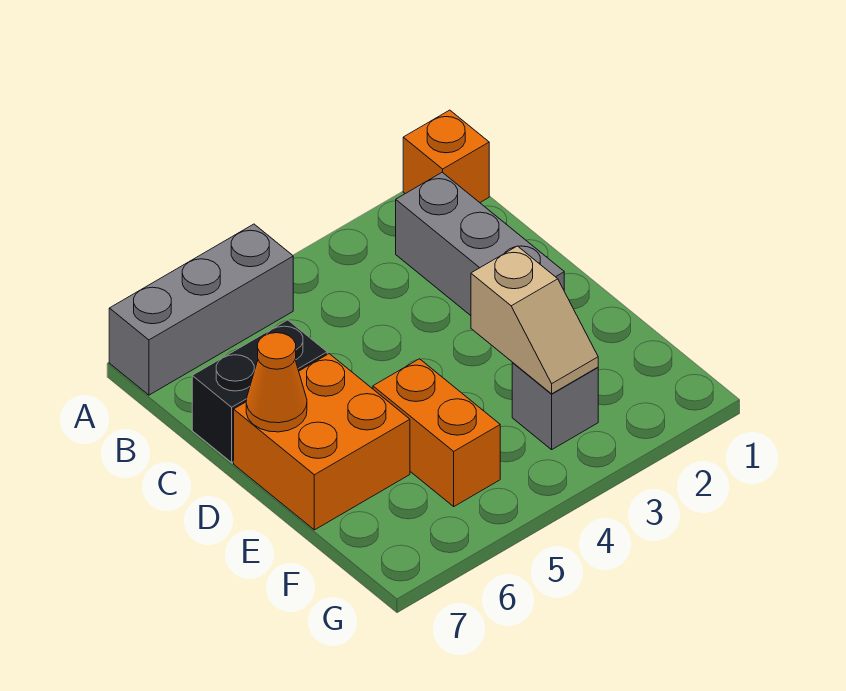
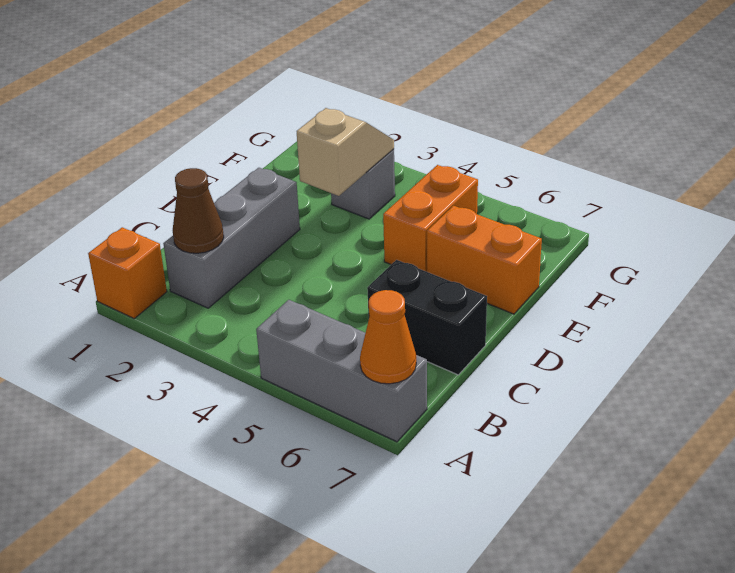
none -> brown 1x1 cone [173,168,224,253]
orange 2x2 brick [234,354,410,530] -> orange 1x2 brick [427,206,542,314]
orange 1x1 cone [246,333,307,432] -> orange 1x1 cone moved to [360,290,416,384]

